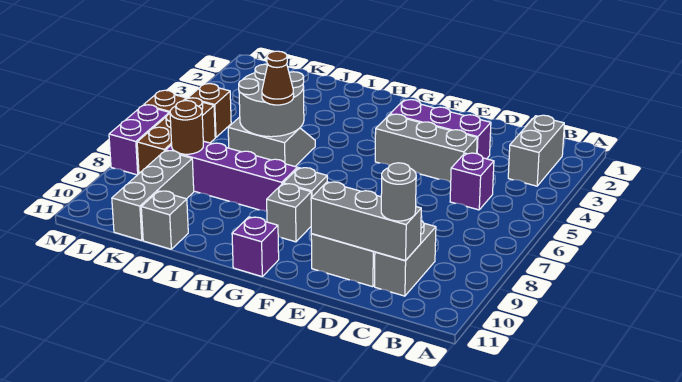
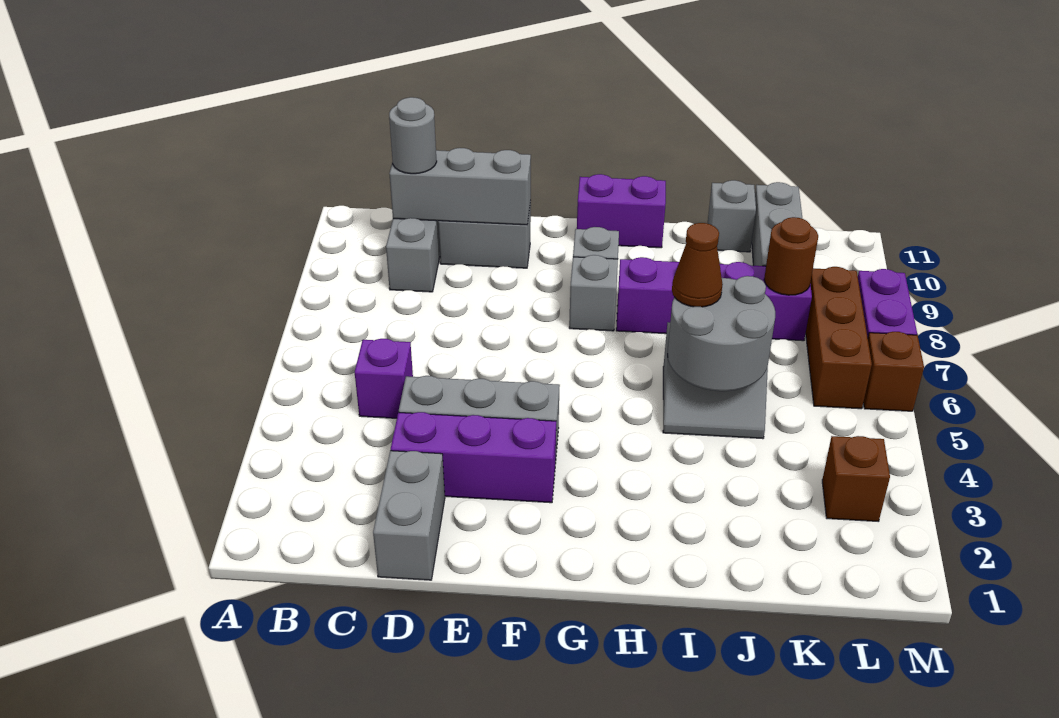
grey 1x2 brick [508,115,564,186] -> grey 1x2 brick moved to [373,451,445,580]
purple 1x1 brick [232,217,279,276] -> purple 1x2 brick [577,174,666,248]
brown 1x1 brick [189,84,231,137] -> brown 1x1 brick moved to [822,436,890,522]

